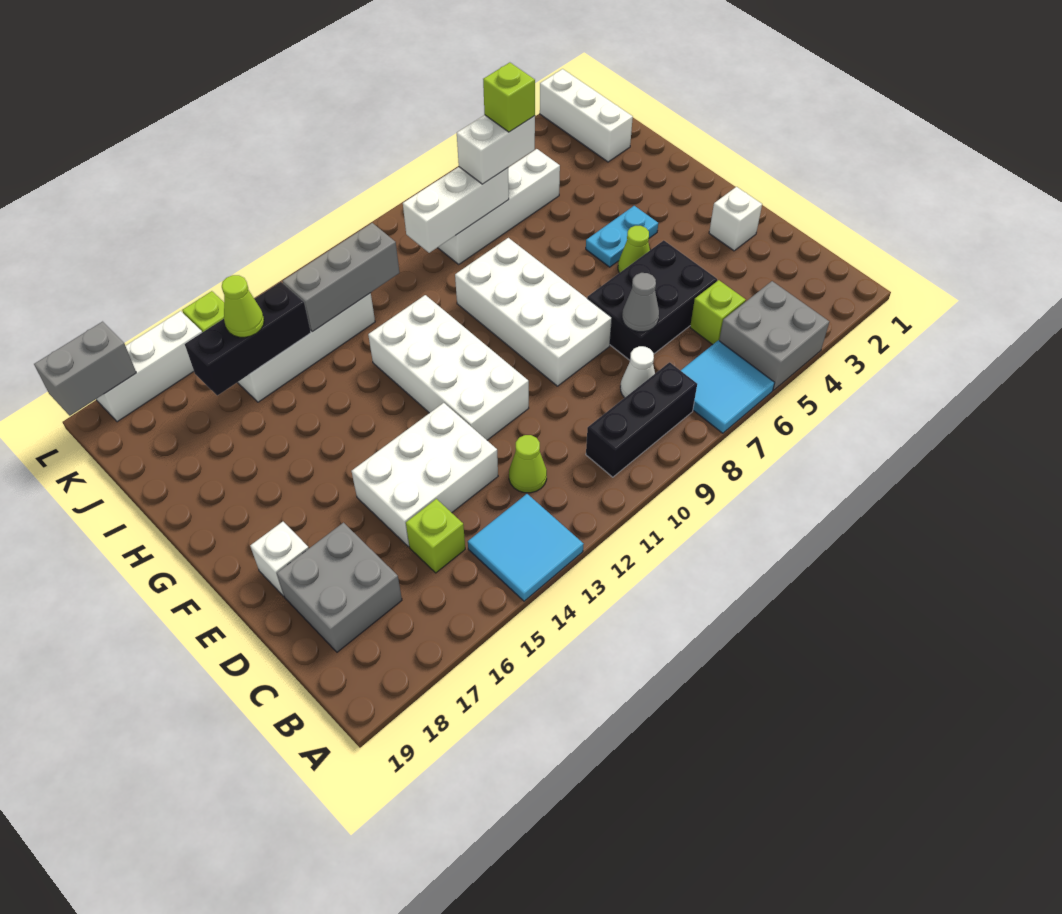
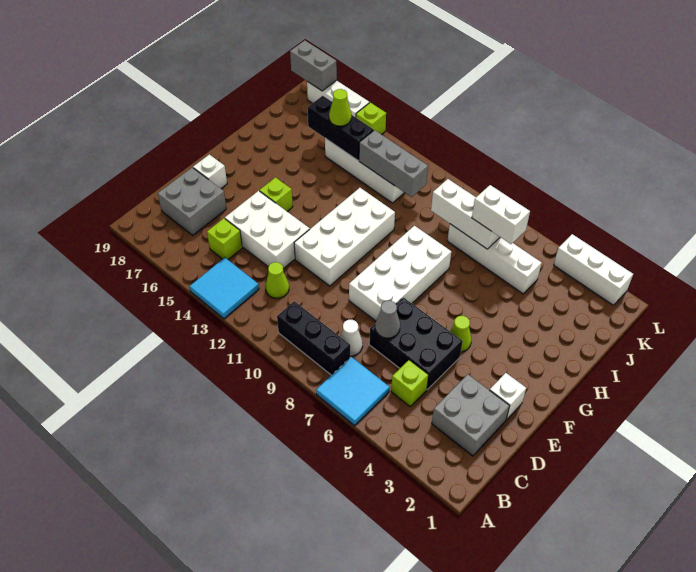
grey 2x2 brick [719,281,829,390] -> grey 2x2 brick moved to [432,374,510,456]
cyan 1x2 plate [586,206,658,267] -> none
white 1x3 brick [540,69,633,162] -> white 1x3 brick turned to [554,234,633,305]
lime 1x1 brick [483,63,535,132] -> lime 1x1 brick moved to [259,177,293,211]

